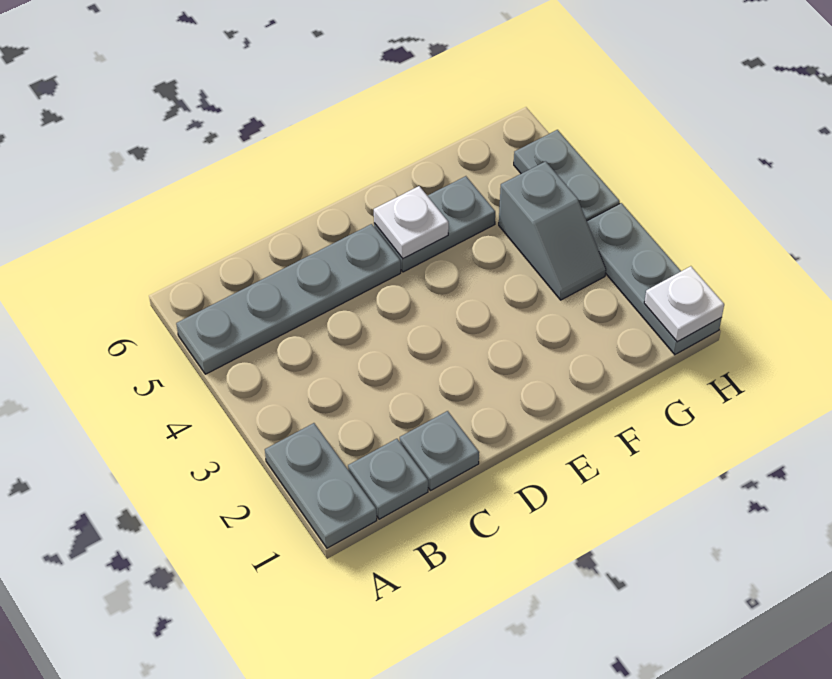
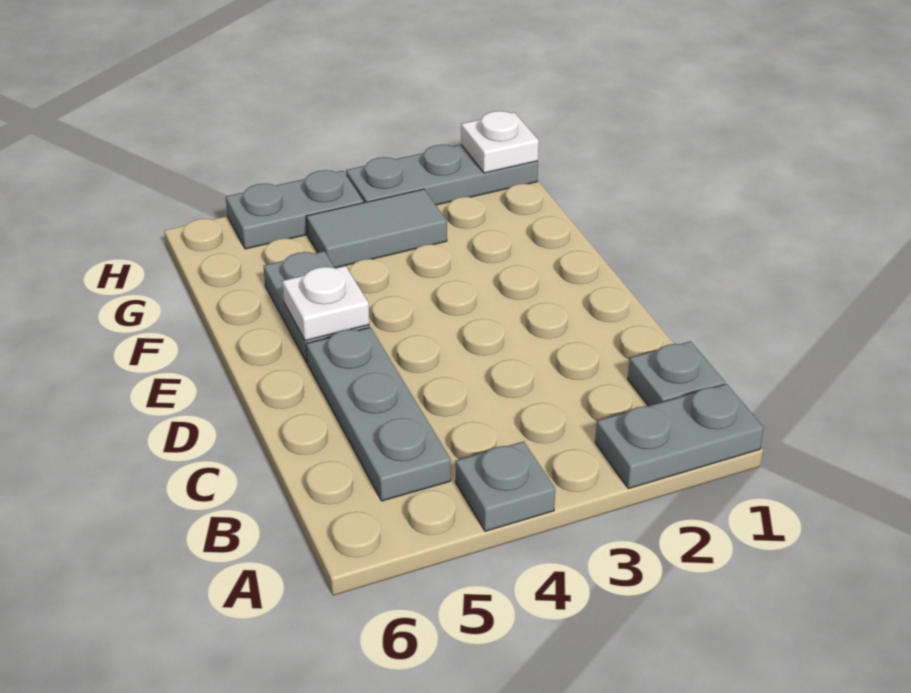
grey 1x4 plate [176,224,401,374] -> grey 1x3 plate [306,327,451,501]
grey 1x1 plate [400,411,479,490] -> grey 1x1 plate moved to [456,441,555,531]
grey 1x2 slope [499,161,606,300] -> grey 1x2 tile [306,189,447,268]

